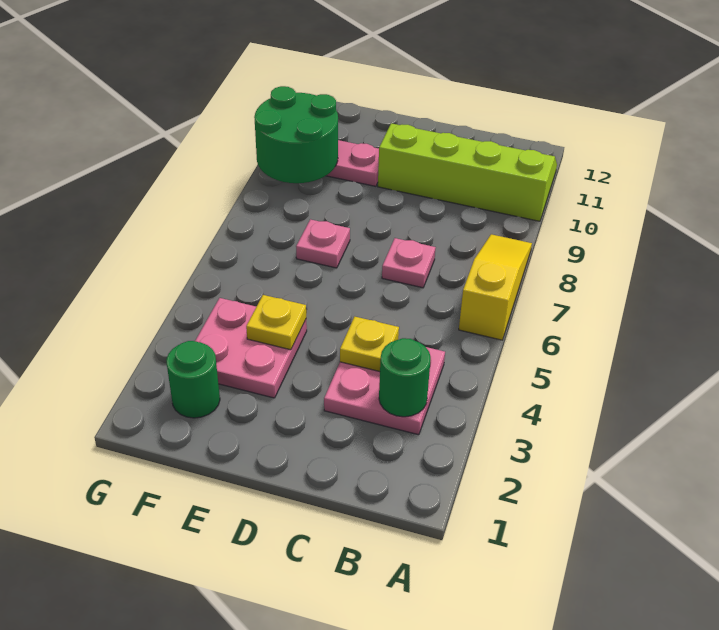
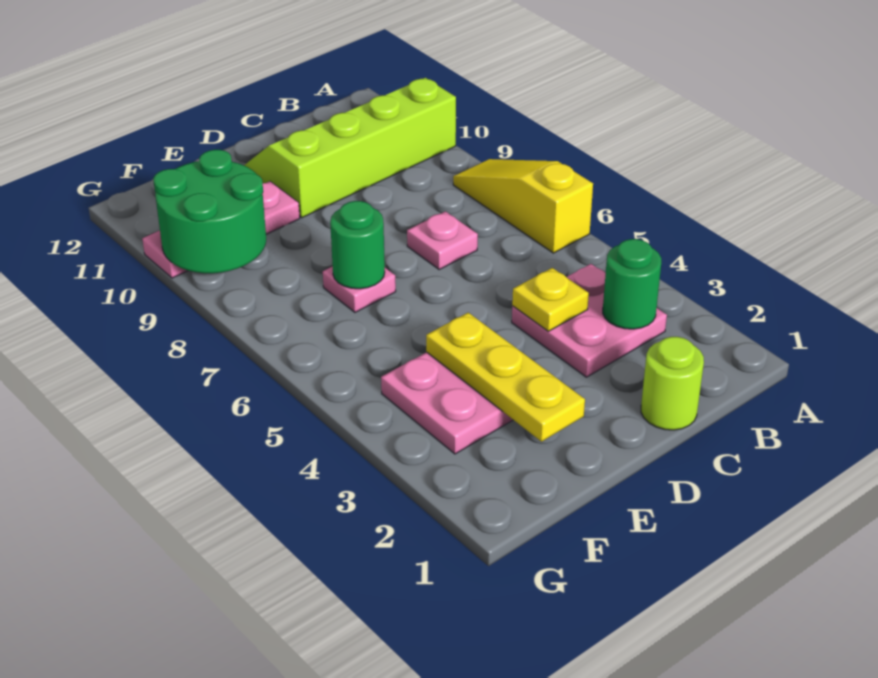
none -> lime 1x1 round brick [641,337,704,430]
yellow 1x1 plate [246,295,306,350] -> yellow 1x3 plate [426,313,585,442]
green 1x1 round brick [166,341,220,418] -> green 1x1 round brick moved to [330,201,385,289]

